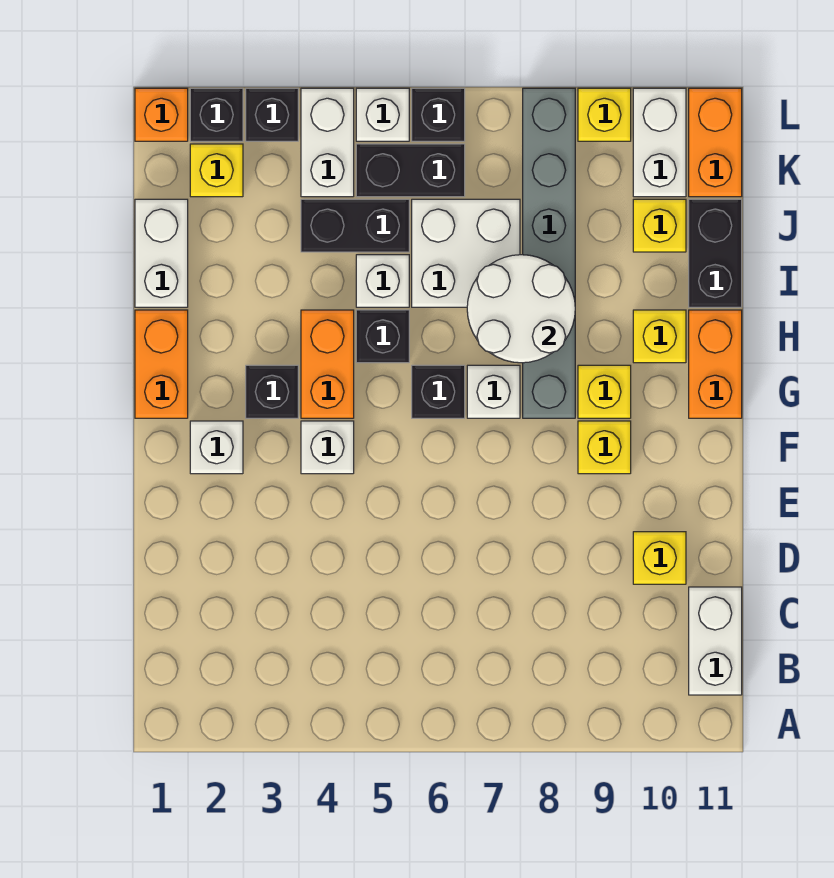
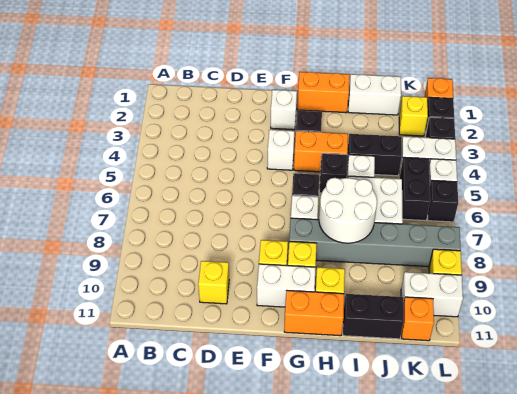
white 1x2 brick [689,587,742,695] -> white 1x2 brick moved to [257,264,316,307]
black 1x2 brick [301,199,409,252] -> black 1x2 brick turned to [347,134,402,176]
yellow 1x1 brick [633,199,686,252] -> none
orange 1x2 brick [689,88,742,197] -> orange 1x1 brick [401,297,434,341]

